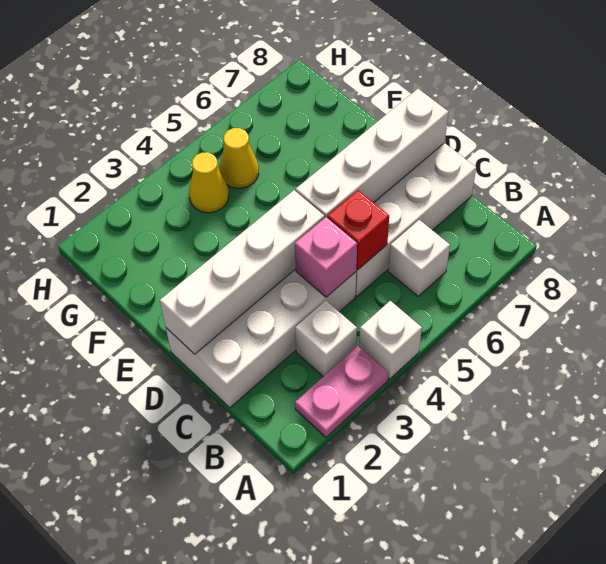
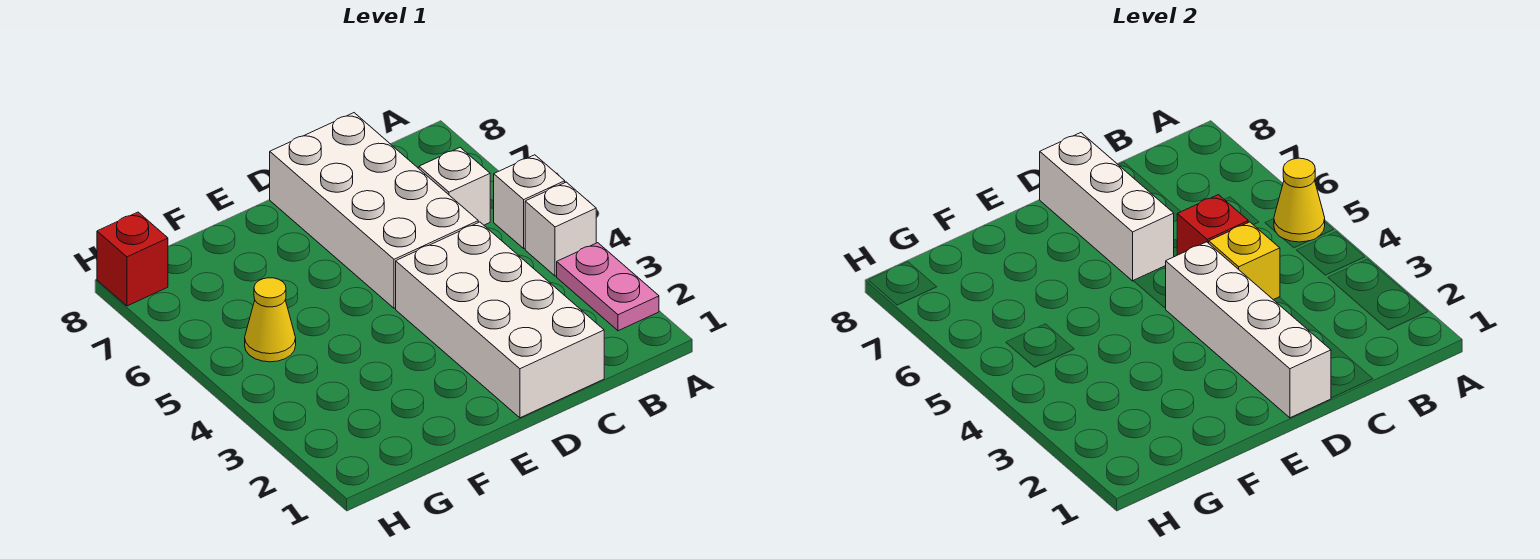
white 1x1 brick [295,301,357,377] -> white 1x1 brick moved to [494,155,565,248]
pink 1x1 brick [295,217,357,297] -> yellow 1x1 brick [1209,222,1280,300]
white 1x4 brick [296,89,448,218] -> white 1x3 brick [1040,133,1174,281]
yellow 1x1 cone [189,152,229,213] -> yellow 1x1 cone moved to [1274,158,1325,242]
none -> red 1x1 brick [97,212,168,306]

